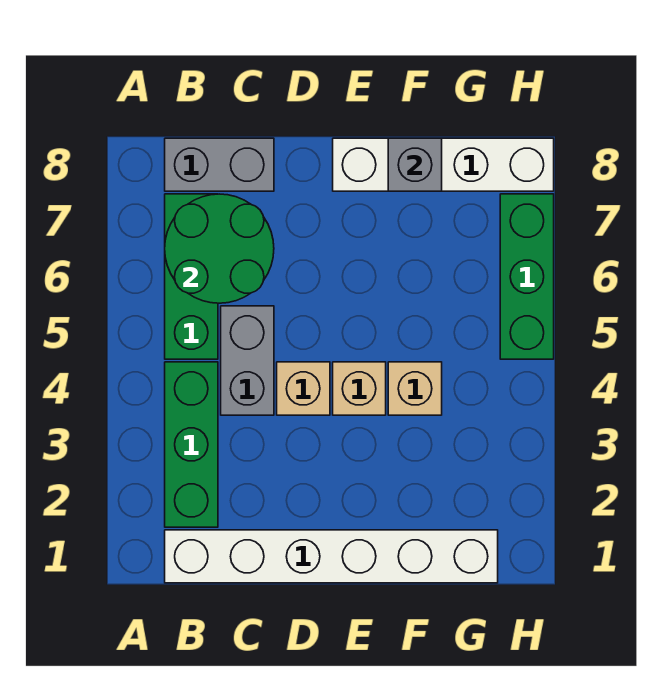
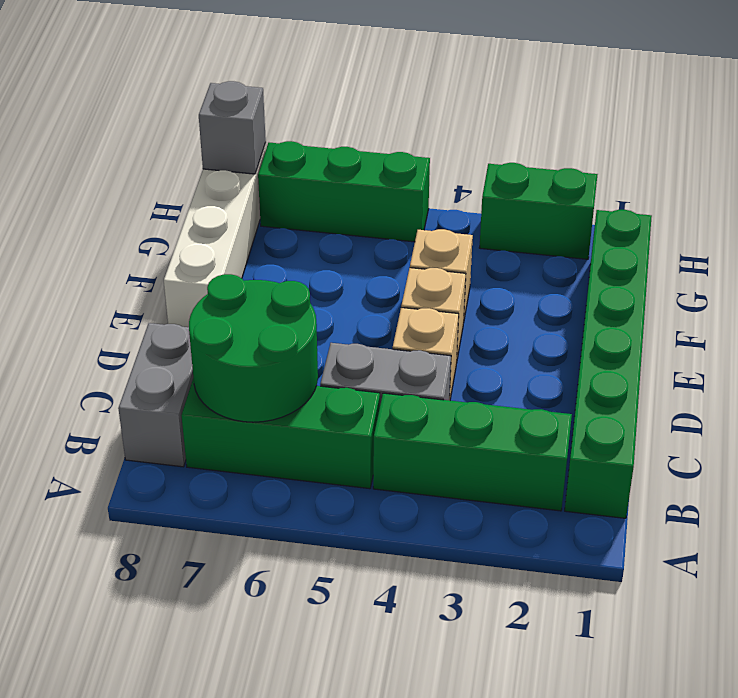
white 1x6 brick [165,530,498,583] -> green 1x6 brick [565,210,652,518]
grey 1x1 brick [388,138,442,191] -> grey 1x1 brick moved to [199,81,266,174]
none -> green 1x2 brick [479,163,598,259]

